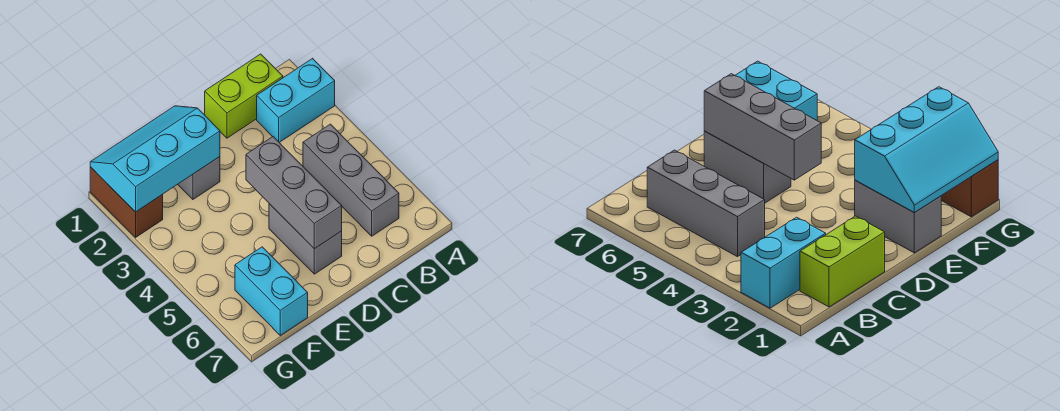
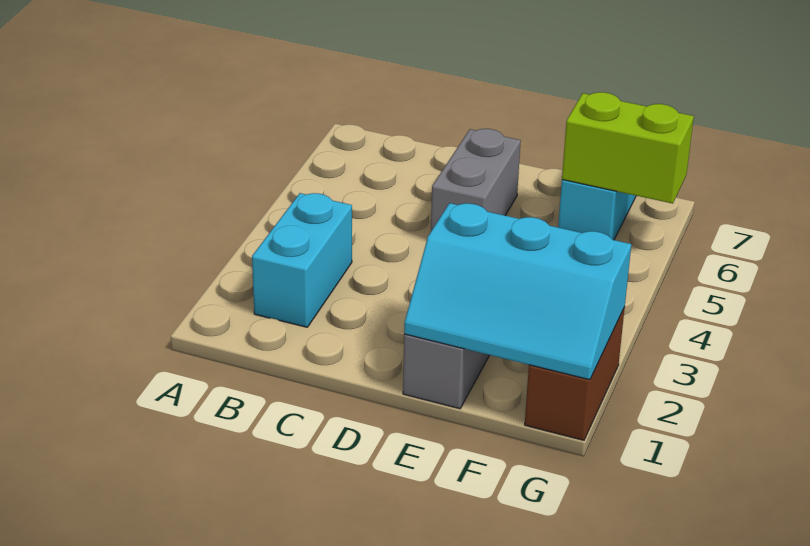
cyan 1x2 brick [257,58,335,142] -> cyan 1x2 brick turned to [252,193,352,327]
lime 1x2 brick [205,54,283,138] -> lime 1x2 brick moved to [562,92,694,204]
grey 1x3 brick [303,124,399,236] -> none
grey 1x3 brick [246,137,342,249] -> none

